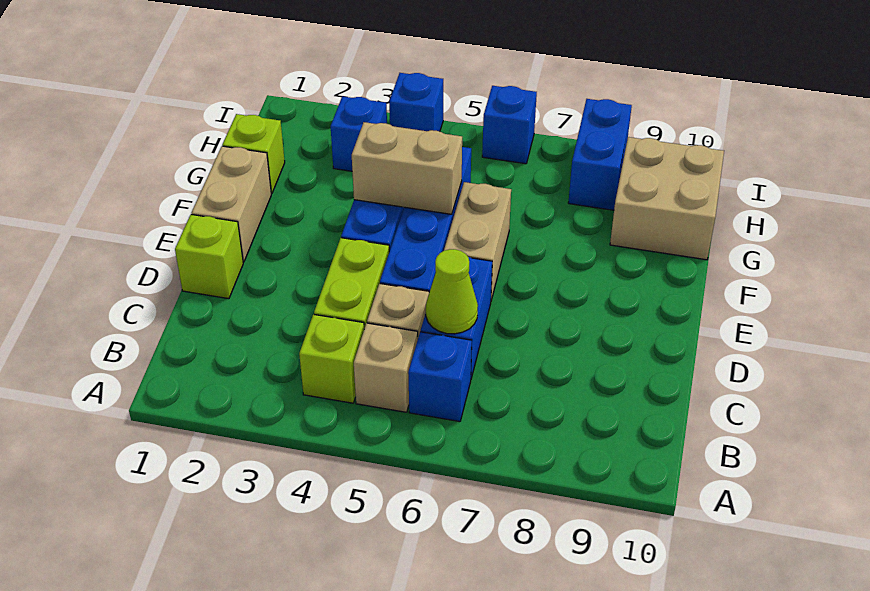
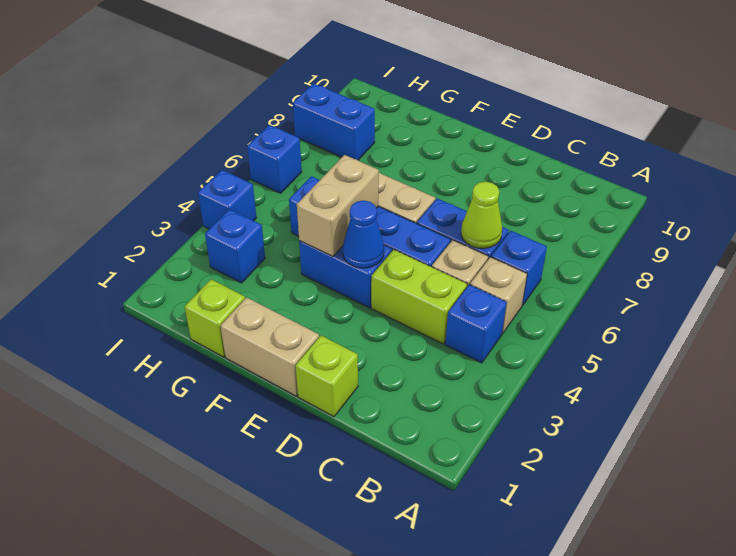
lime 1x1 brick [299,314,364,403] -> blue 1x1 brick [445,285,507,363]
none -> blue 1x1 cone [343,201,384,268]
tan 2x2 brick [610,137,724,260] -> none

